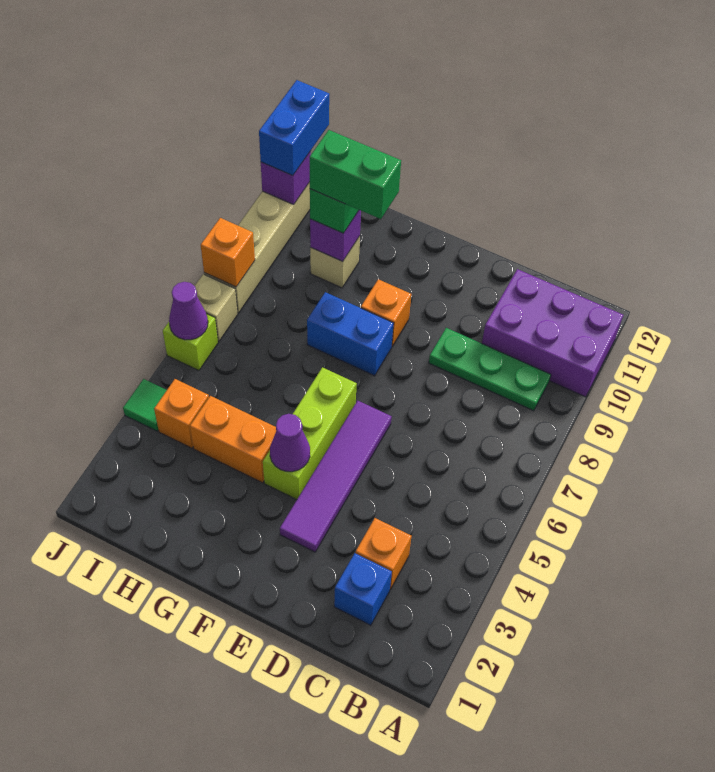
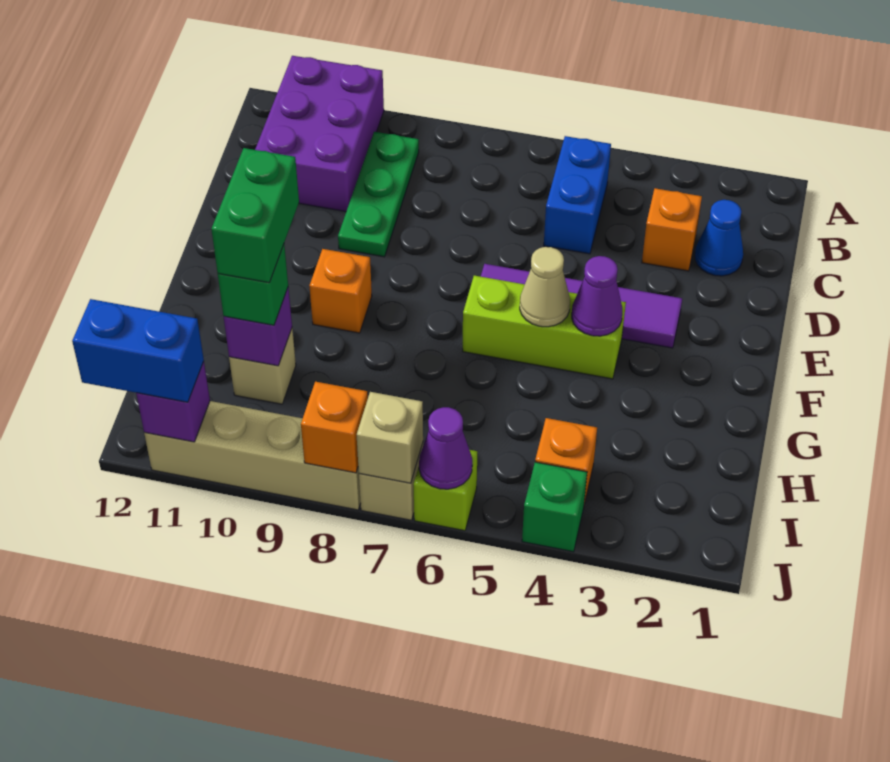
blue 1x1 brick [334,553,392,625] -> blue 1x1 cone [695,200,743,276]
none -> tan 1x1 cone [520,247,570,327]
blue 1x2 brick [307,292,394,376] -> blue 1x2 brick moved to [544,136,611,254]
orange 1x2 brick [190,396,276,483] -> none
green 1x1 tile [123,379,167,431] -> green 1x1 brick [522,462,587,552]
none -> tan 1x1 brick [357,392,423,483]

